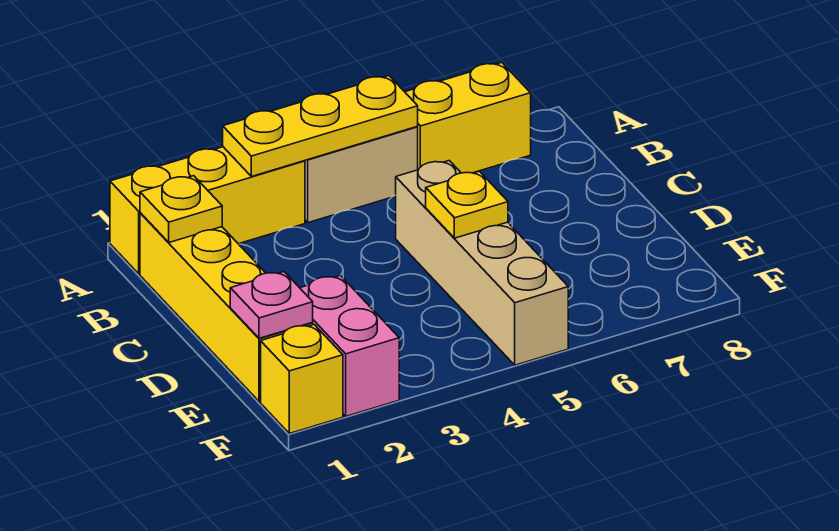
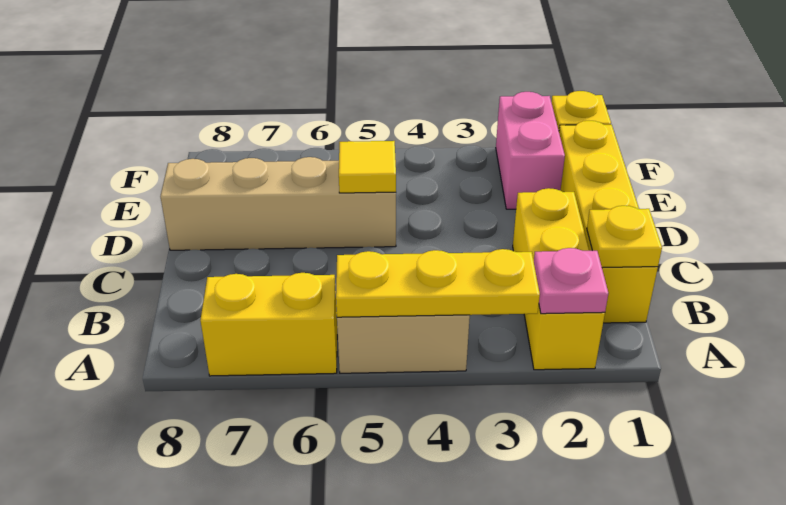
yellow 1x3 brick [110,147,305,274] -> yellow 1x3 brick turned to [513,188,605,370]
tan 1x4 brick [396,161,568,365] -> tan 1x4 brick turned to [160,157,396,250]
yellow 1x1 plate [426,171,508,238] -> yellow 1x1 tile [339,141,396,193]
pink 1x1 plate [230,272,313,338] -> pink 1x1 plate moved to [534,248,608,314]

